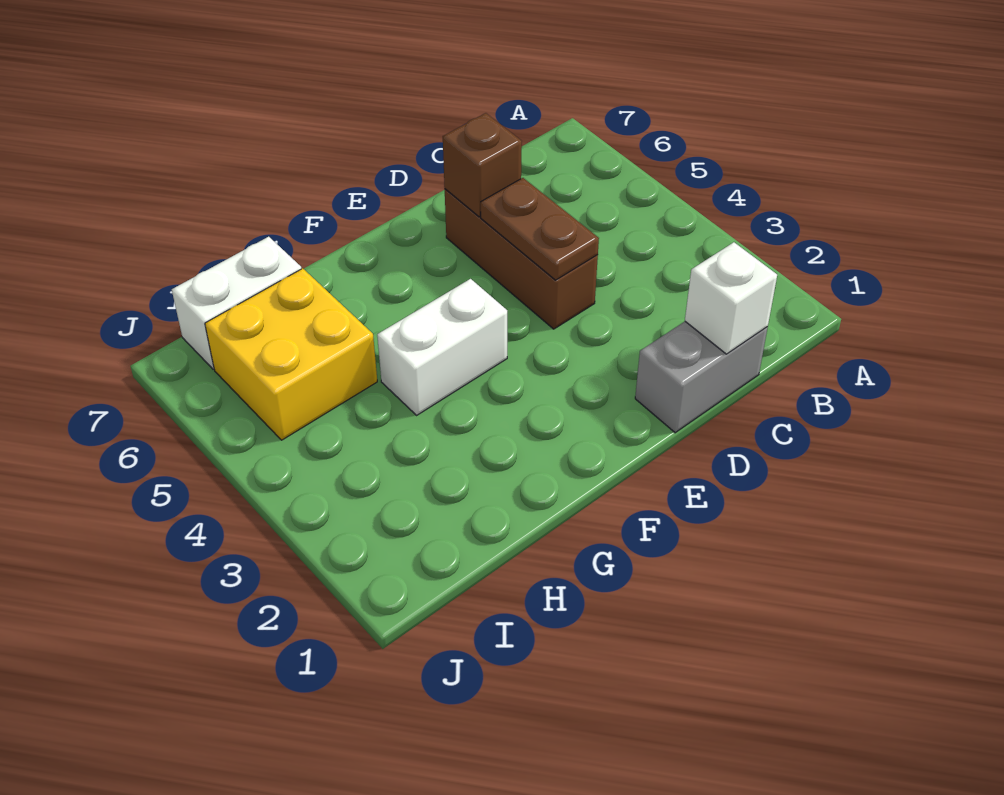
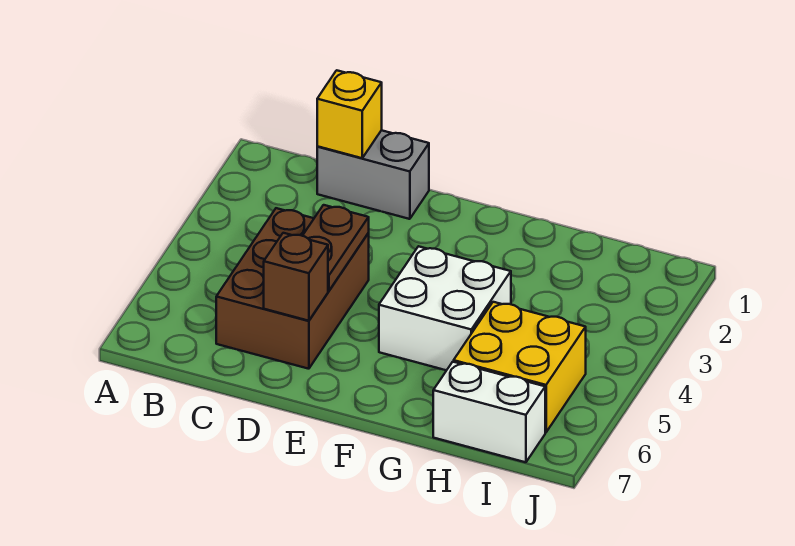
white 1x1 brick [685,242,777,354] -> yellow 1x1 brick [317,70,382,158]
brown 1x3 brick [445,189,598,329] -> brown 2x3 brick [216,208,369,369]
white 1x2 brick [377,279,507,415] -> white 2x2 brick [379,246,511,370]

